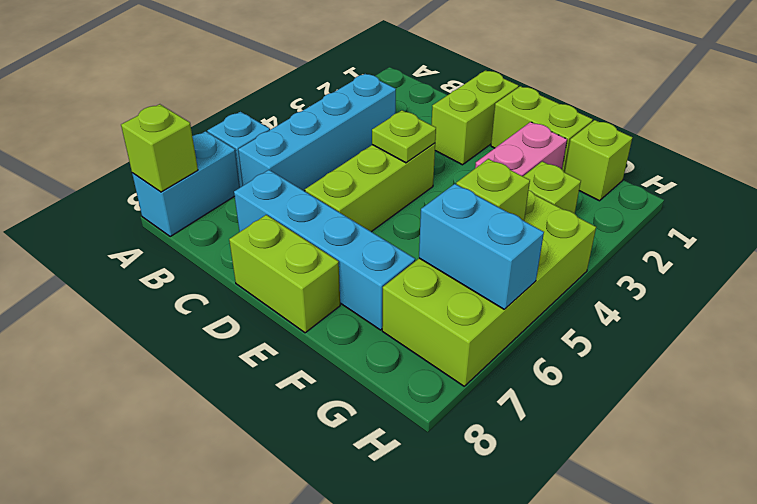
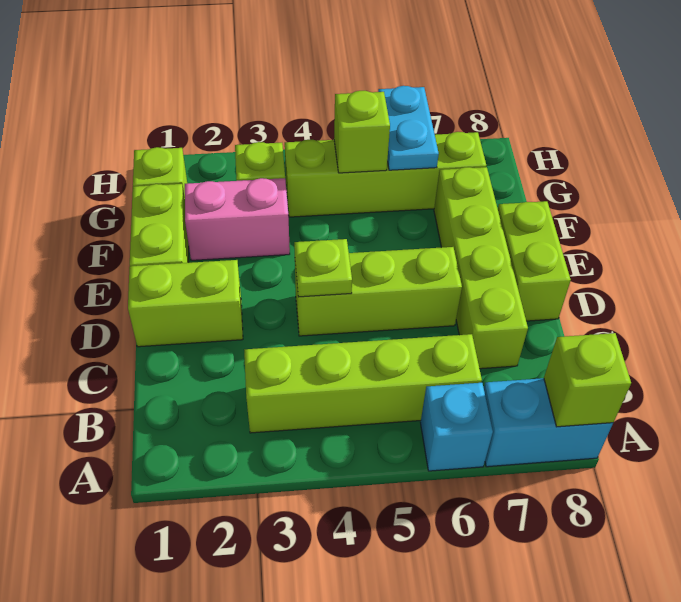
cyan 1x4 brick [238,74,396,191] -> lime 1x4 brick [244,334,482,433]
cyan 1x4 brick [234,170,415,330] -> lime 1x4 brick [434,167,528,369]
lime 2x4 brick [382,190,596,386] -> lime 1x4 brick [285,132,486,217]
cyan 1x2 brick [419,184,544,309] -> cyan 1x2 plate [378,86,439,170]

